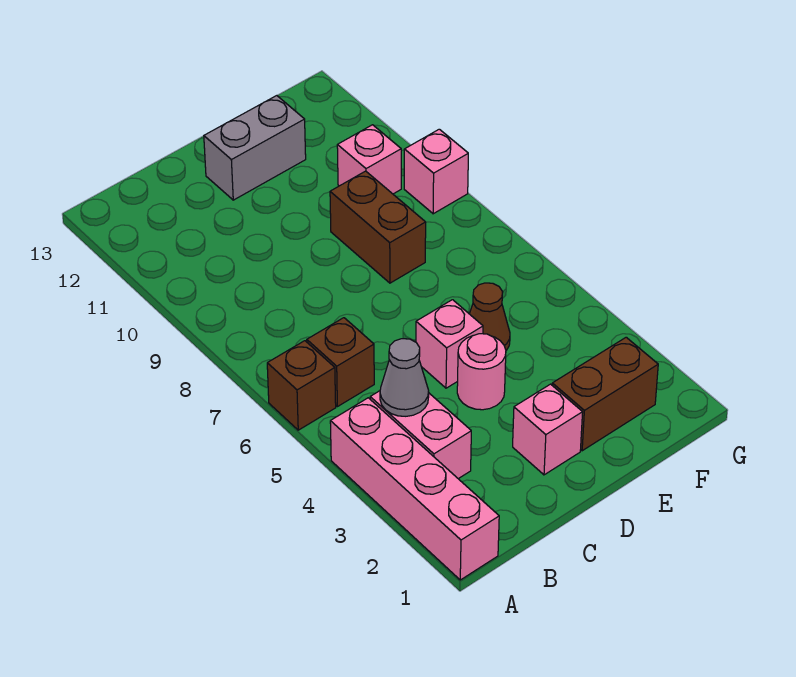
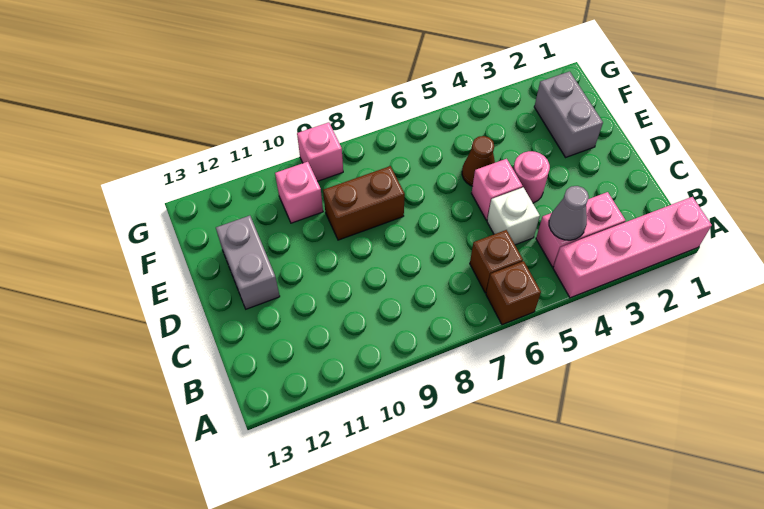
none -> white 1x1 brick [487,187,540,245]
pink 1x1 brick [513,384,583,475] -> none
brown 1x2 brick [552,337,658,451] -> grey 1x2 brick [534,71,603,157]

